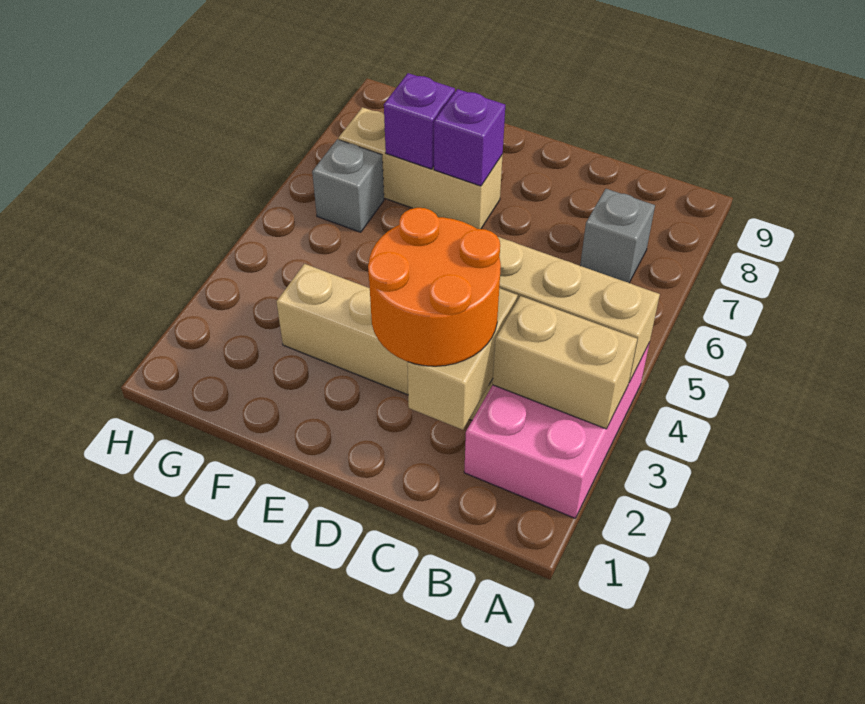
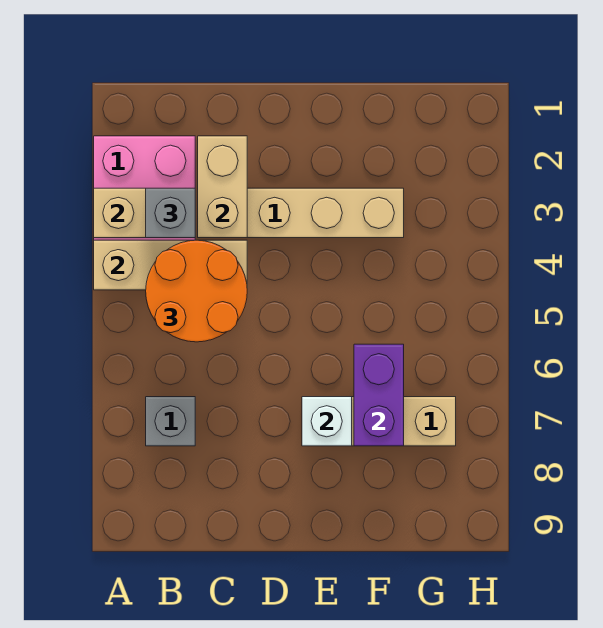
orange 2x2 round brick [368,208,501,366] -> orange 2x2 round brick moved to [146,240,247,342]
purple 1x1 brick [434,89,505,186] -> white 1x1 brick [302,397,352,446]
purple 1x1 brick [384,73,455,169] -> purple 1x2 brick [354,344,404,446]
grey 1x1 brick [312,139,384,232] -> grey 1x1 brick moved to [146,188,195,238]

